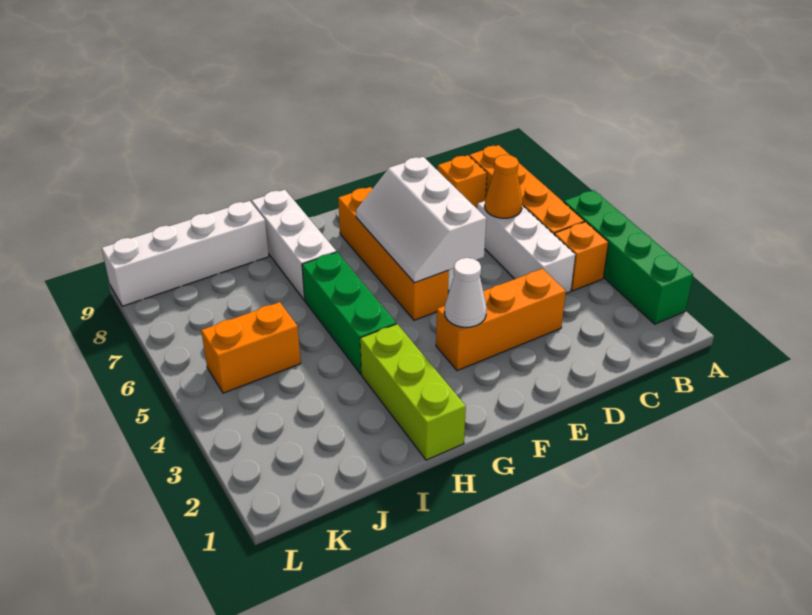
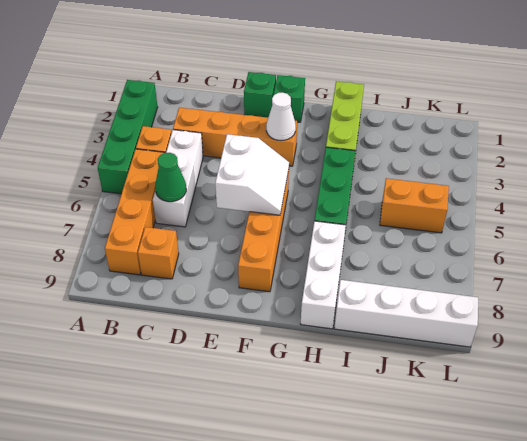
orange 1x1 cone [485,155,522,218] -> green 1x1 cone [155,153,186,202]
orange 1x3 brick [436,269,566,371] -> orange 1x4 brick [173,108,297,166]
none -> green 1x1 brick [244,72,276,118]
white 2x3 slope [356,157,486,283] -> white 2x2 slope [215,134,289,215]
none -> green 1x1 brick [273,75,305,122]

